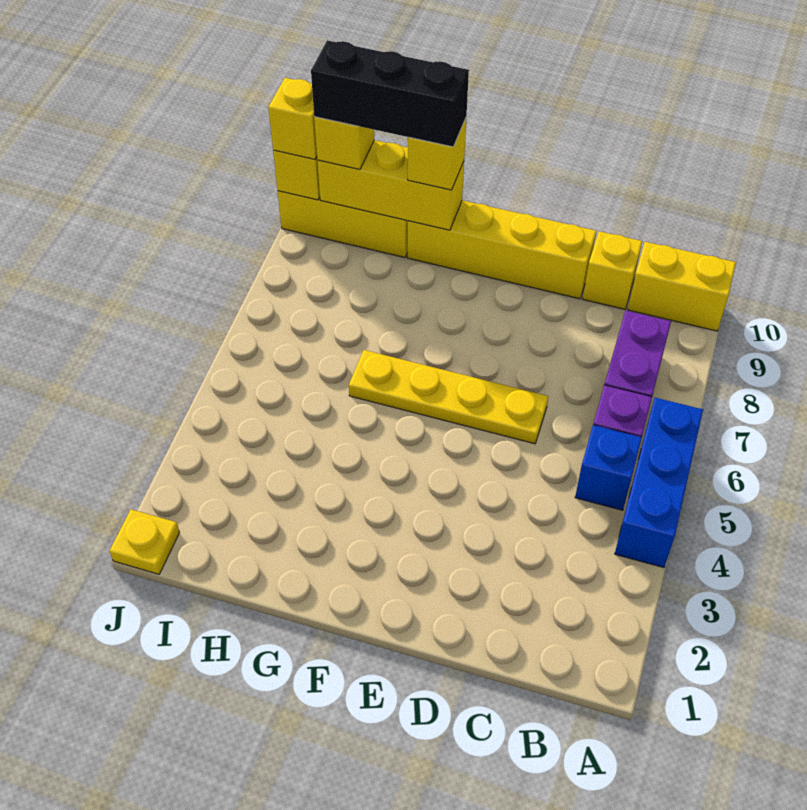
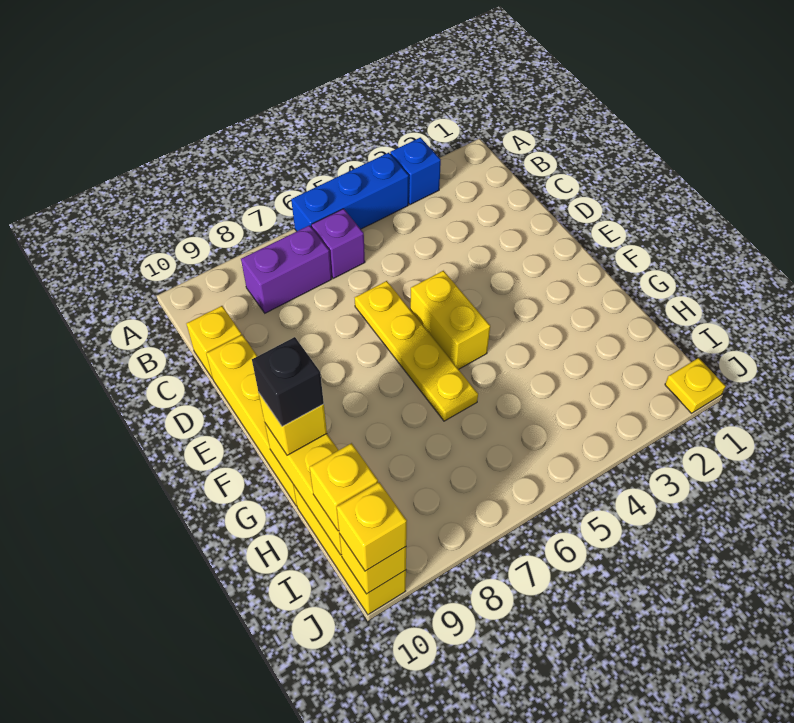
yellow 1x2 brick [628,242,736,331] -> yellow 1x2 brick moved to [410,271,490,369]
blue 1x1 brick [575,425,642,510] -> blue 1x1 brick moved to [390,137,441,205]
black 1x3 brick [311,40,469,147] -> black 1x1 brick [252,337,324,427]

